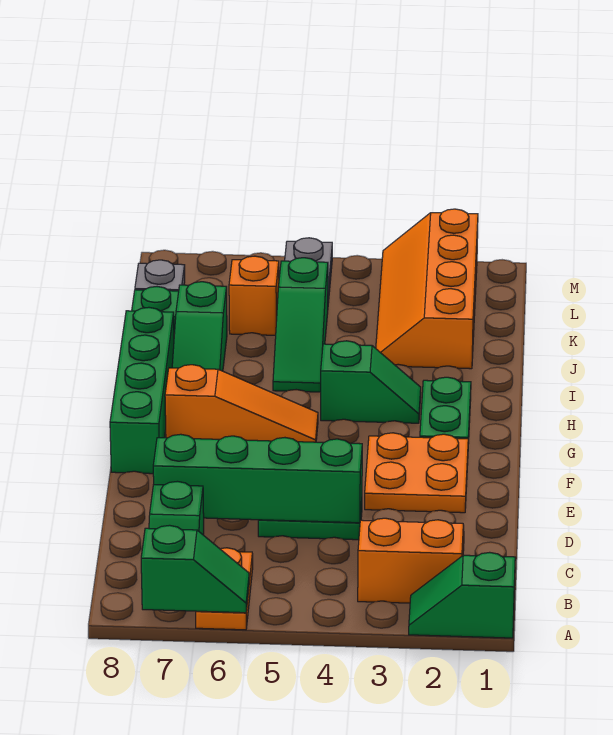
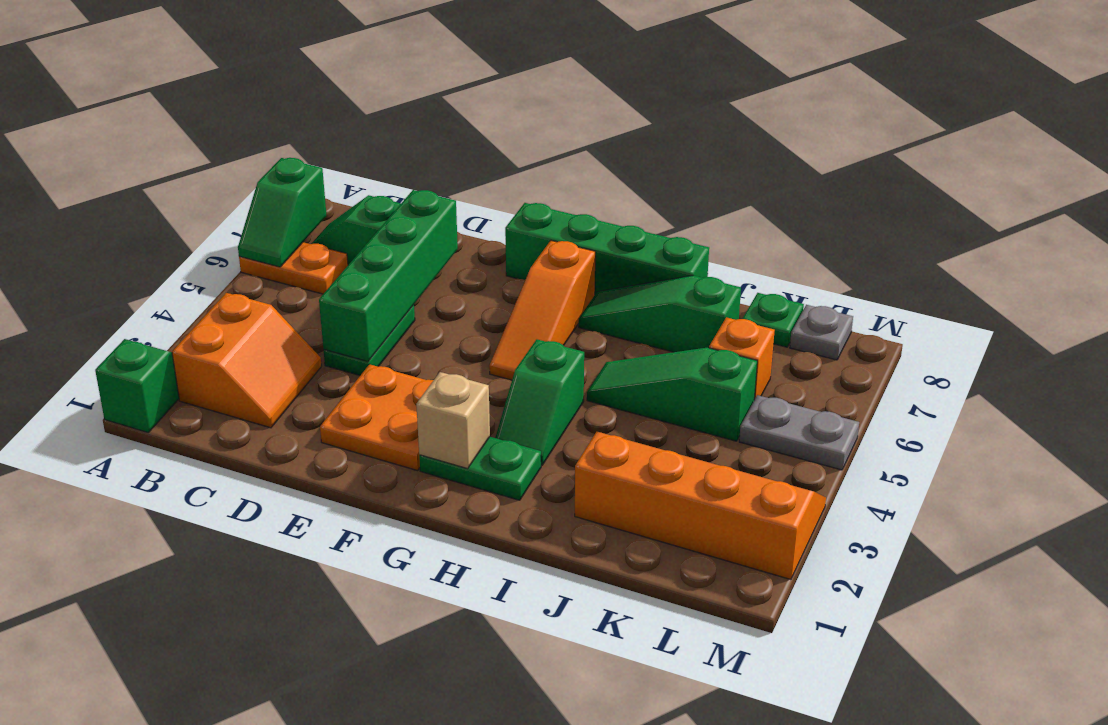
none -> tan 1x1 brick [416,372,490,469]

